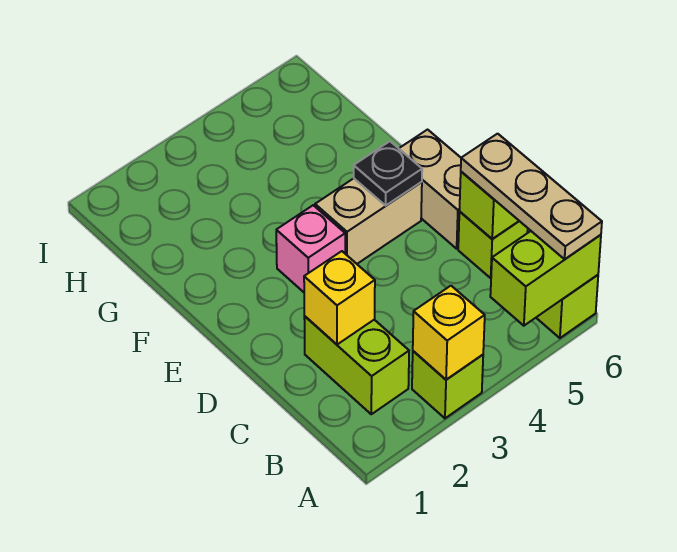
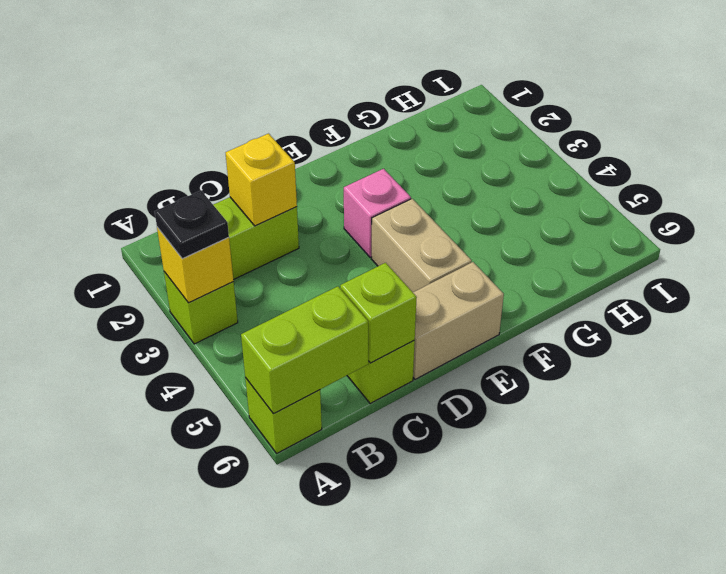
lime 1x2 brick [490,231,601,326] -> lime 1x2 brick turned to [241,286,368,414]
tan 1x3 plate [461,134,602,259] -> none
black 1x1 plate [354,141,422,205] -> black 1x1 plate moved to [155,191,229,259]

